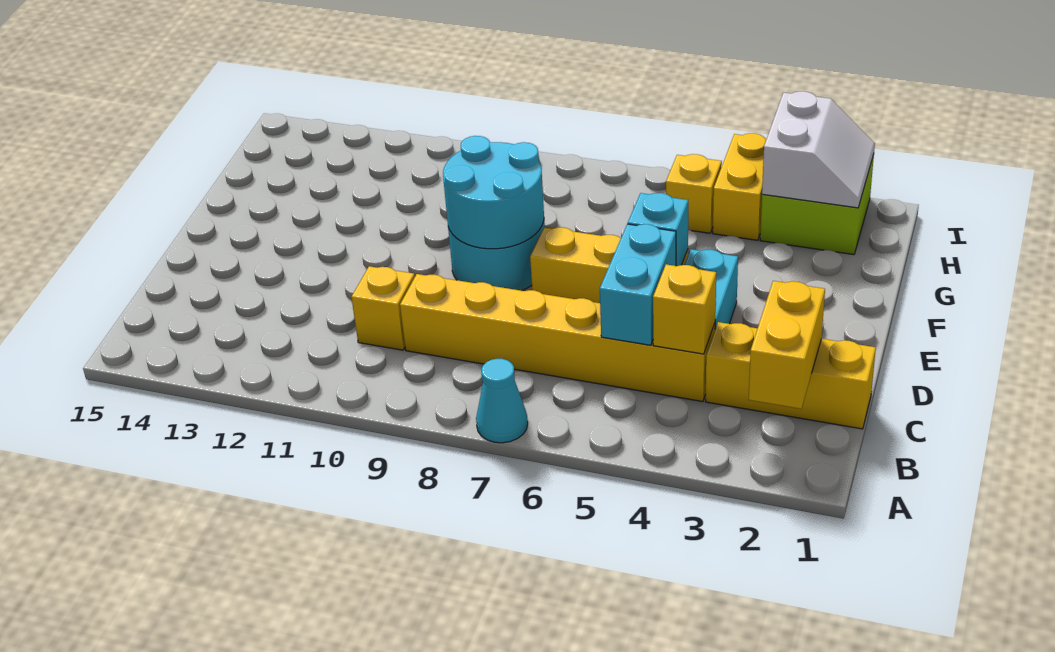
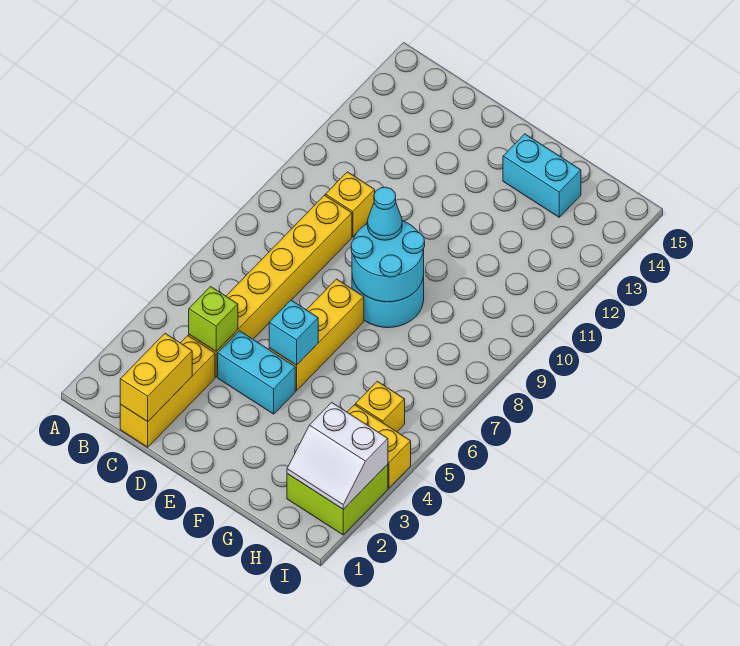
cyan 1x1 cone [476,359,528,443] -> cyan 1x1 cone moved to [367,187,402,240]
yellow 1x2 brick [749,281,825,409] -> yellow 1x2 brick turned to [120,333,192,422]
yellow 1x1 brick [653,264,716,354] -> lime 1x1 brick [189,287,238,351]
cyan 1x2 brick [600,224,676,345] -> cyan 1x2 brick moved to [503,134,581,217]

